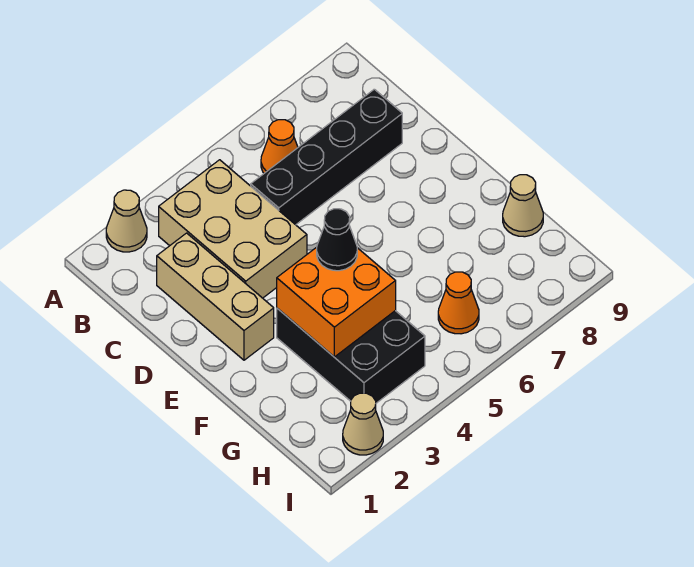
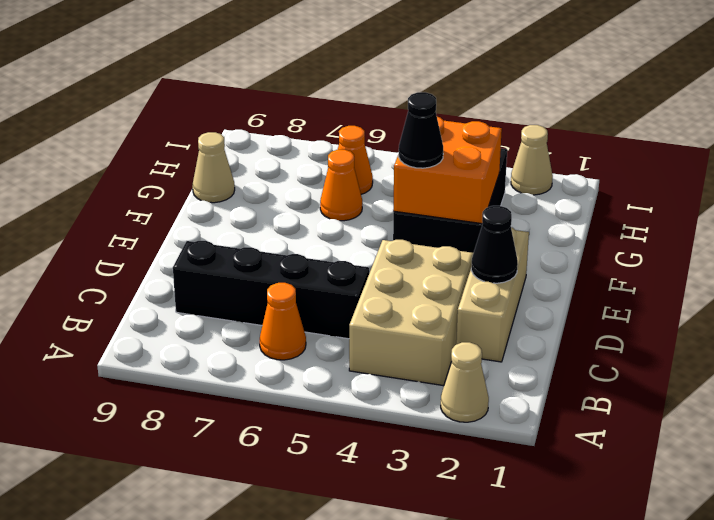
none -> black 1x1 cone [471,206,518,283]
none -> orange 1x1 cone [320,150,362,221]

